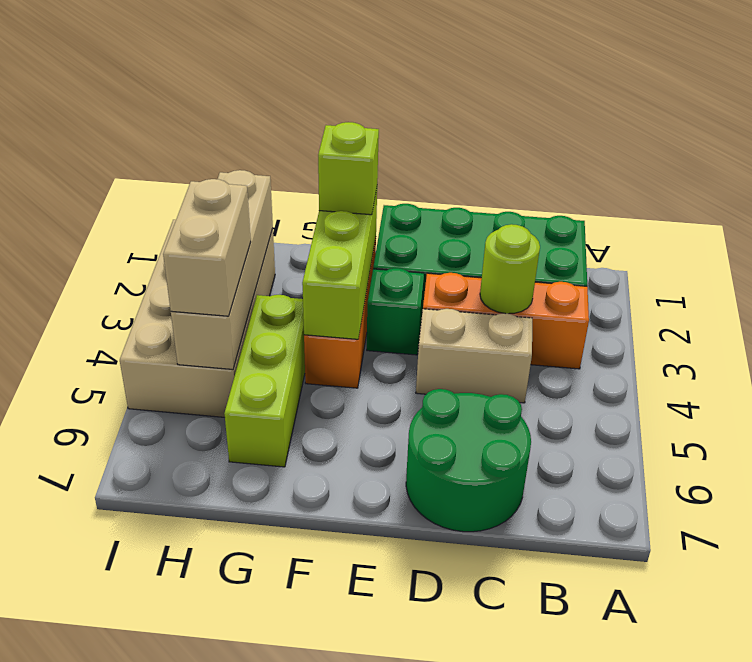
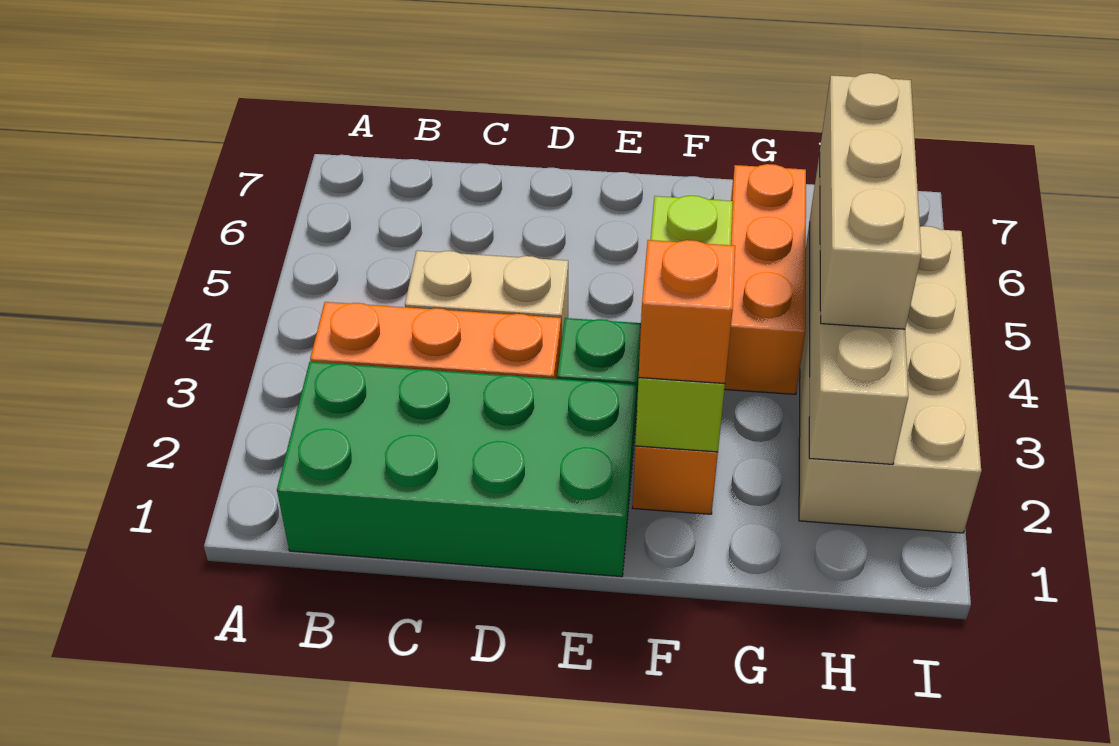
lime 1x1 round brick [480,224,540,314] -> none
green 2x2 round brick [406,389,531,532] -> none
lime 1x1 brick [318,122,379,215] -> orange 1x1 brick [639,240,735,384]
lime 1x3 brick [224,295,305,467] -> orange 1x3 brick [724,164,806,395]
tan 1x2 brick [163,179,251,316] -> tan 1x3 brick [820,73,921,329]

